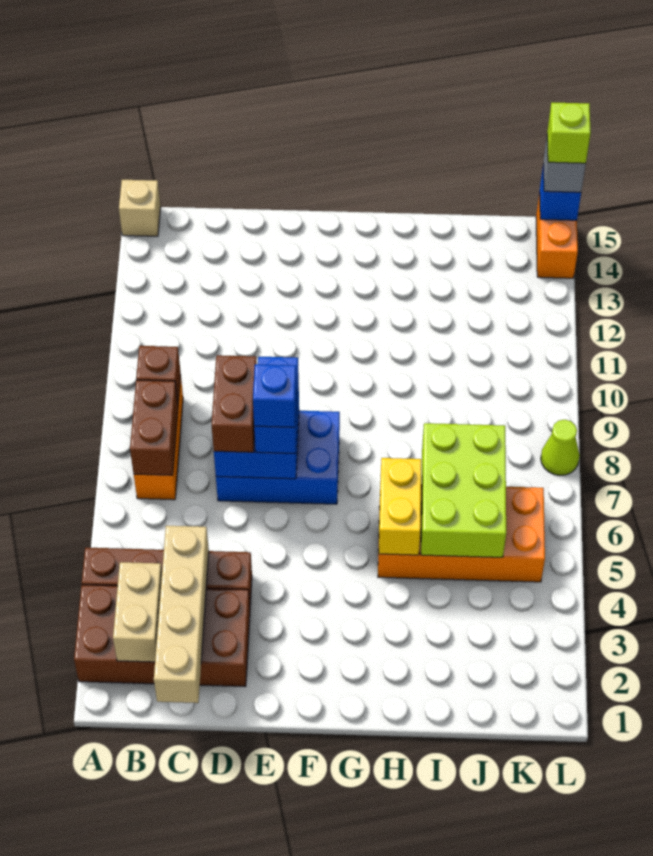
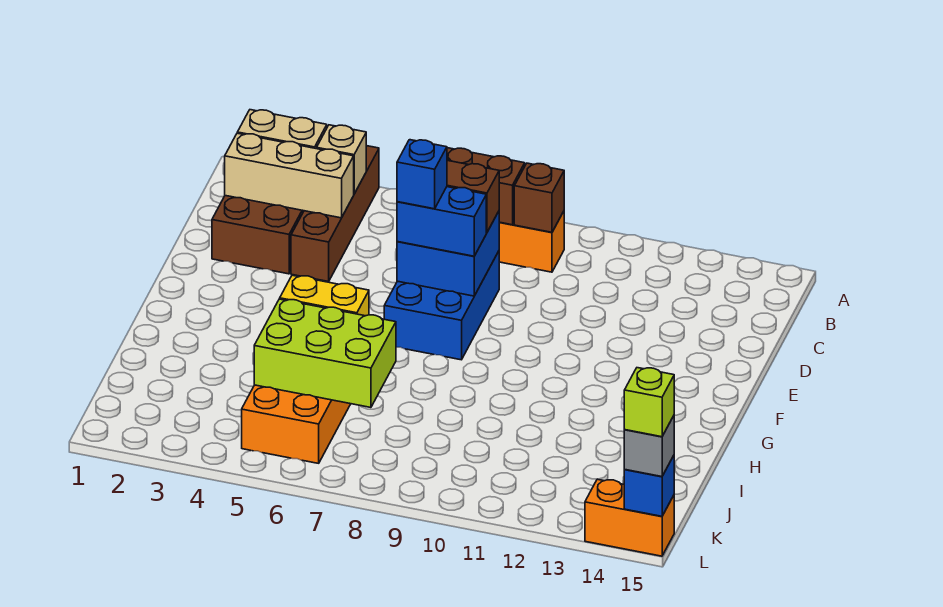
tan 1x1 brick [119,180,161,236] -> tan 1x1 brick moved to [317,125,366,193]
tan 1x4 brick [154,526,209,703] -> tan 1x3 brick [225,133,354,218]
lime 1x1 cone [541,420,580,475] -> none

